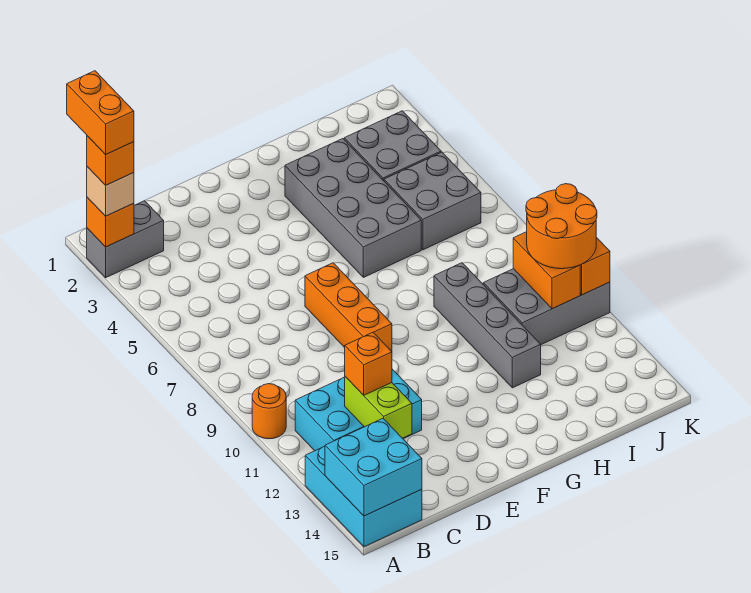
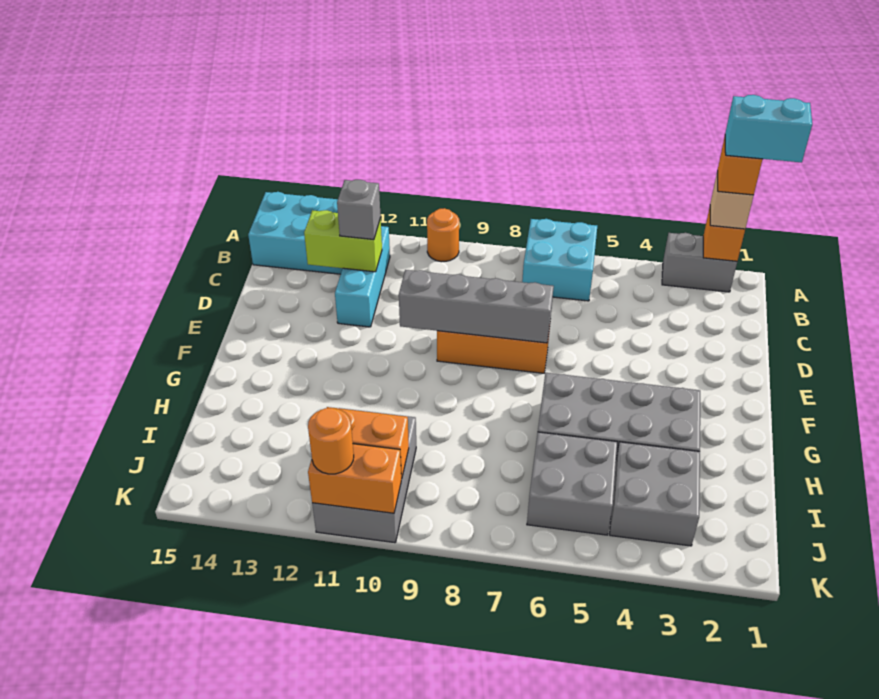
orange 1x2 brick [67,71,134,155] -> cyan 1x2 brick [725,95,812,162]
grey 1x2 brick [87,201,164,278] -> grey 1x2 brick turned to [662,233,737,292]
cyan 2x2 brick [325,419,422,516] -> cyan 2x2 brick moved to [522,219,597,301]
cyan 2x3 brick [295,369,422,451] -> cyan 1x3 brick [335,226,390,327]
orange 1x1 brick [345,332,392,395] -> grey 1x1 brick [337,180,381,240]
grey 1x4 brick [434,263,541,388] -> grey 1x4 brick moved to [399,270,554,343]
orange 2x2 round brick [526,184,597,269] -> orange 1x1 round brick [308,408,354,474]

